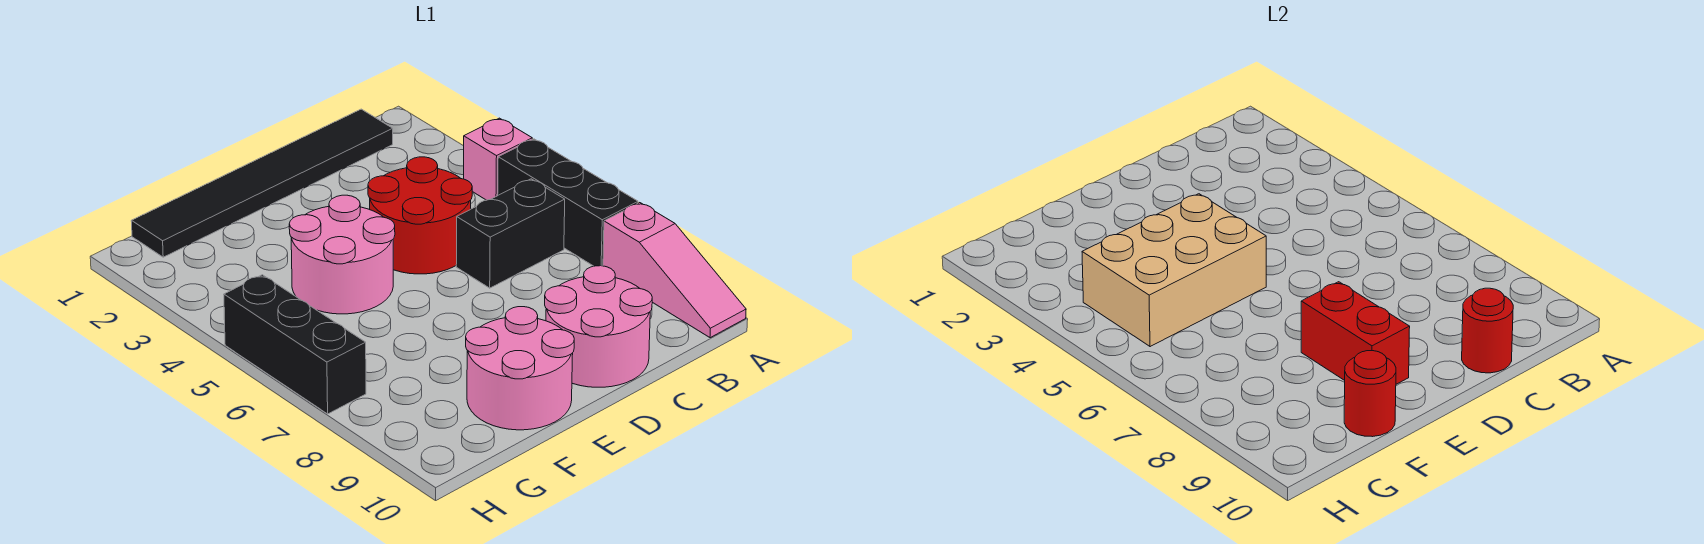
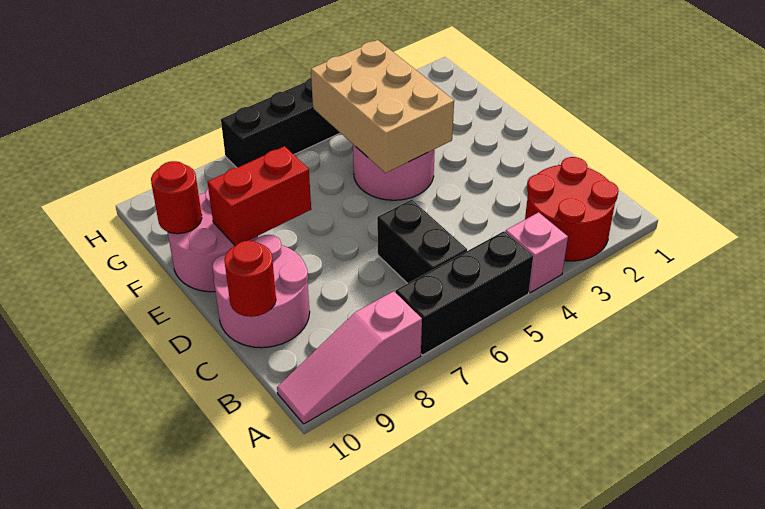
black 1x6 tile [131,109,393,257] -> none
red 2x2 round brick [368,157,472,274] -> red 2x2 round brick moved to [525,157,618,261]

